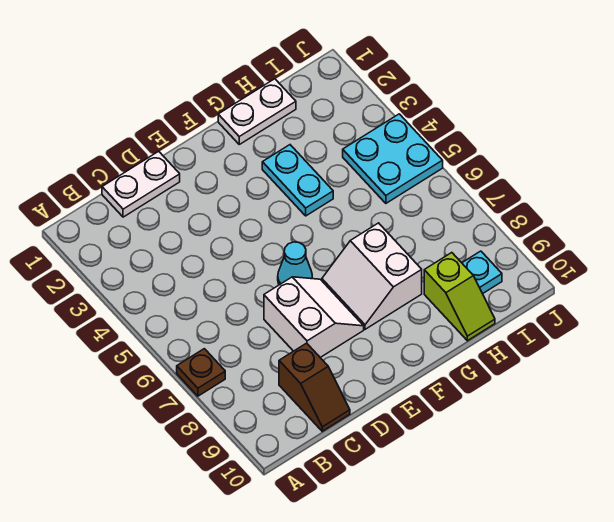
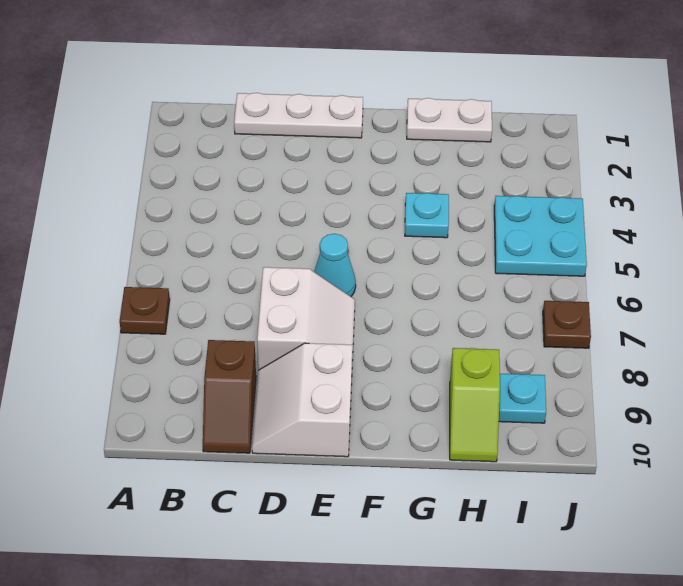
white 1x2 plate [102,151,180,217] -> white 1x3 plate [234,93,363,138]
white 2x2 slope [322,223,422,329] -> white 2x2 slope moved to [252,343,352,457]
cyan 1x2 plate [262,145,333,216] -> cyan 1x1 plate [405,193,449,238]
none -> brown 1x1 plate [543,301,591,348]

